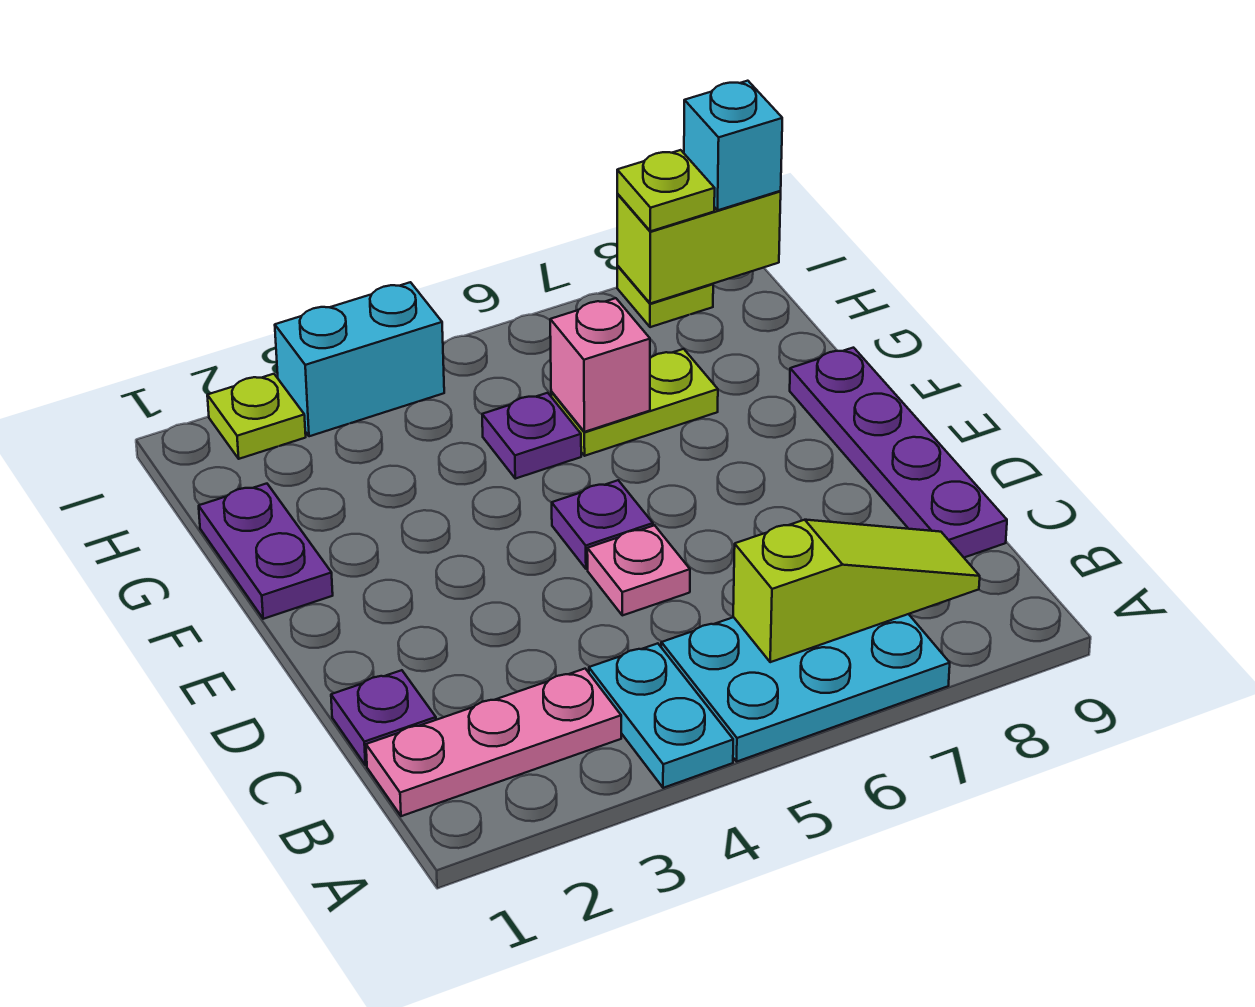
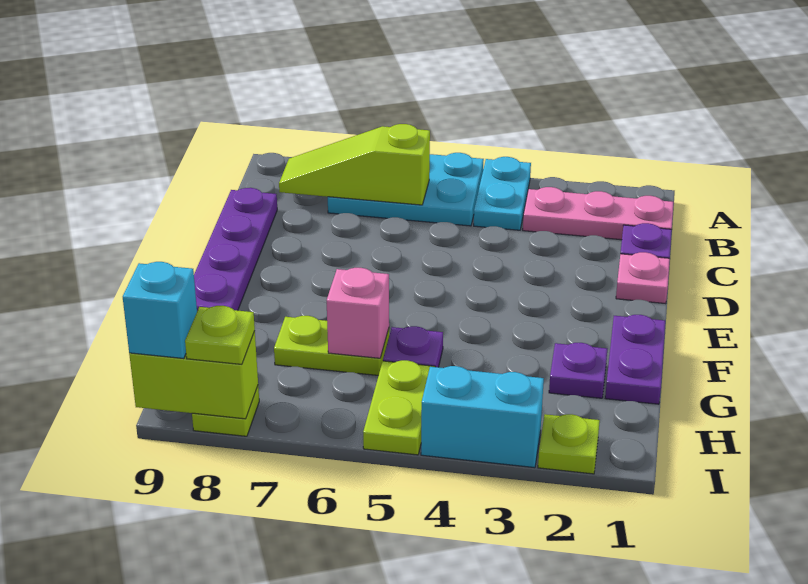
pink 1x1 plate [587,525,690,615] -> pink 1x1 plate moved to [616,252,670,304]
purple 1x1 plate [552,480,653,569] -> purple 1x1 plate moved to [549,343,607,398]
none -> lime 1x2 plate [363,360,435,455]

